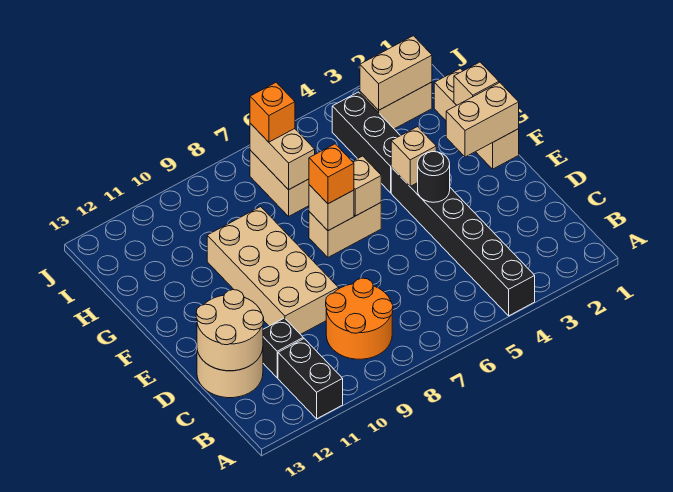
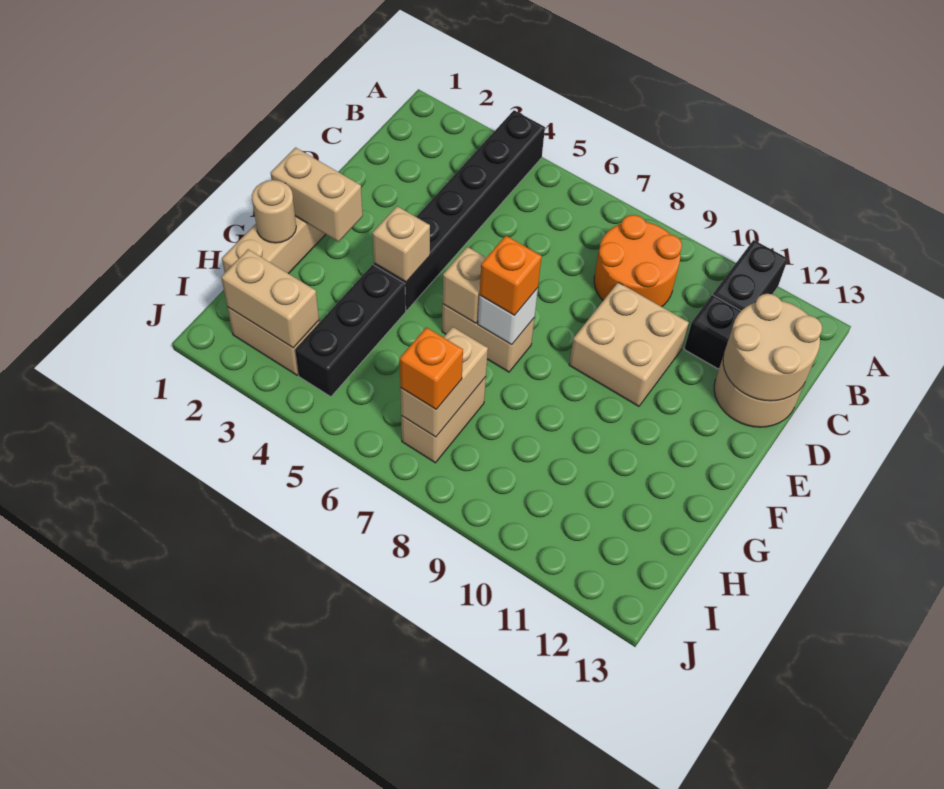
tan 2x4 brick [207,207,339,334] -> tan 2x2 brick [569,282,689,406]
black 1x1 round brick [418,152,450,202] -> none
tan 1x1 brick [309,185,354,231] -> white 1x1 brick [478,288,538,345]
tan 1x1 brick [454,62,499,105] -> tan 1x1 round brick [252,180,296,243]

